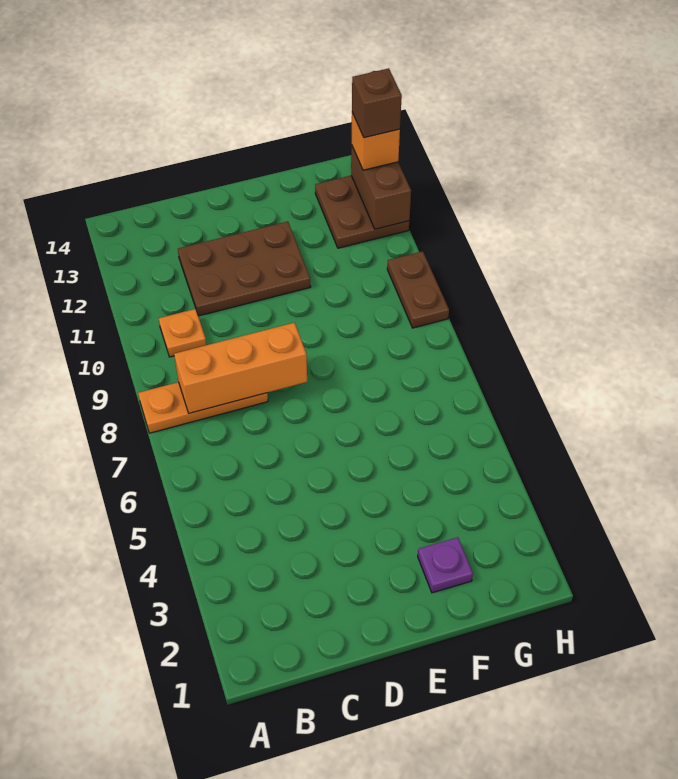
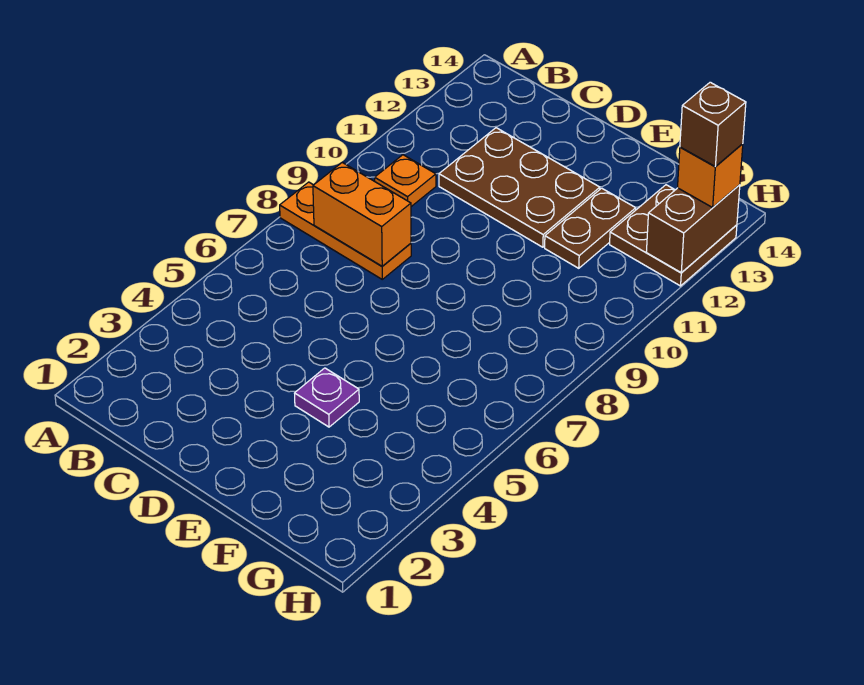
orange 1x3 brick [174,323,307,413] -> orange 1x2 brick [313,163,411,266]
purple 1x1 plate [418,537,473,593] -> purple 1x1 plate moved to [295,368,359,427]
brown 1x2 plate [387,251,449,328] -> brown 1x2 plate moved to [545,188,636,268]

